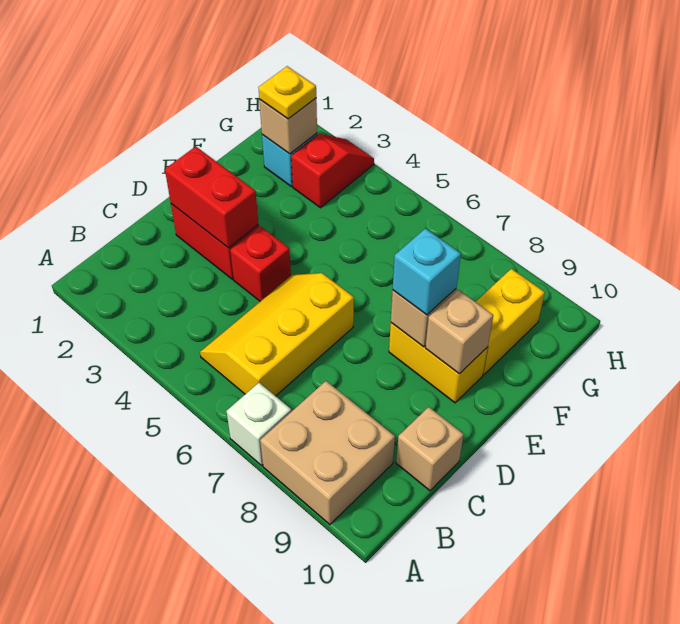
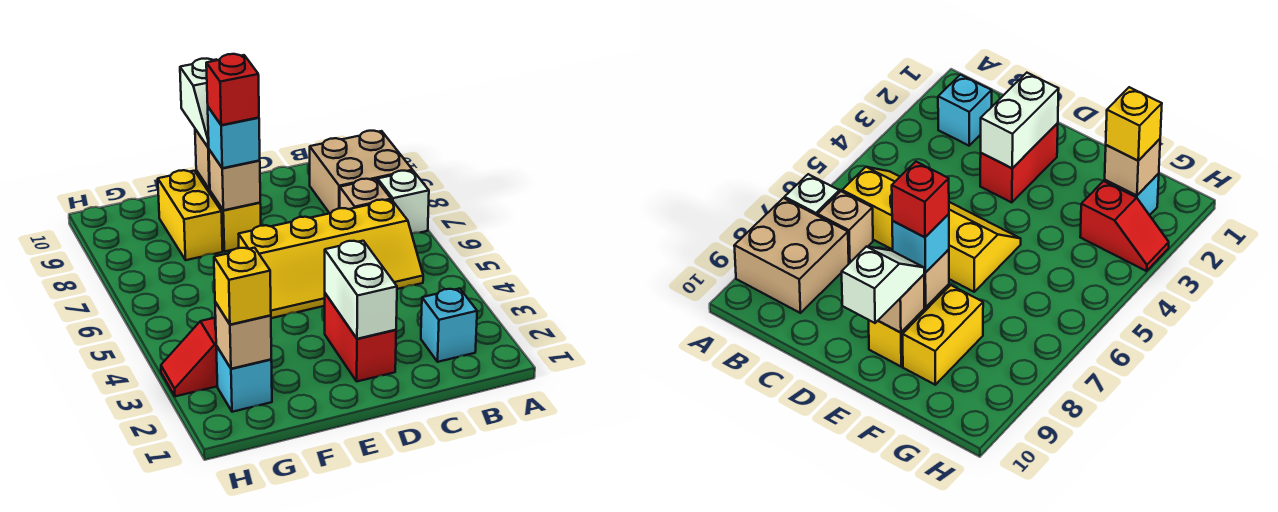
none -> cyan 1x1 brick [421,288,477,362]
yellow 2x3 slope [200,273,354,396] -> yellow 2x4 slope [239,200,423,318]
tan 1x1 brick [396,407,464,491] -> tan 1x1 brick moved to [340,179,391,209]
red 1x2 brick [165,146,258,248] -> white 1x2 brick [325,241,397,339]
red 1x1 brick [230,226,291,301] -> red 1x1 brick moved to [206,54,259,125]
none -> white 1x2 slope [180,59,217,147]
yellow 1x2 brick [476,269,545,375] -> yellow 1x2 brick turned to [158,170,223,260]
yellow 1x1 plate [258,66,316,119] -> yellow 1x1 brick [214,248,271,325]

